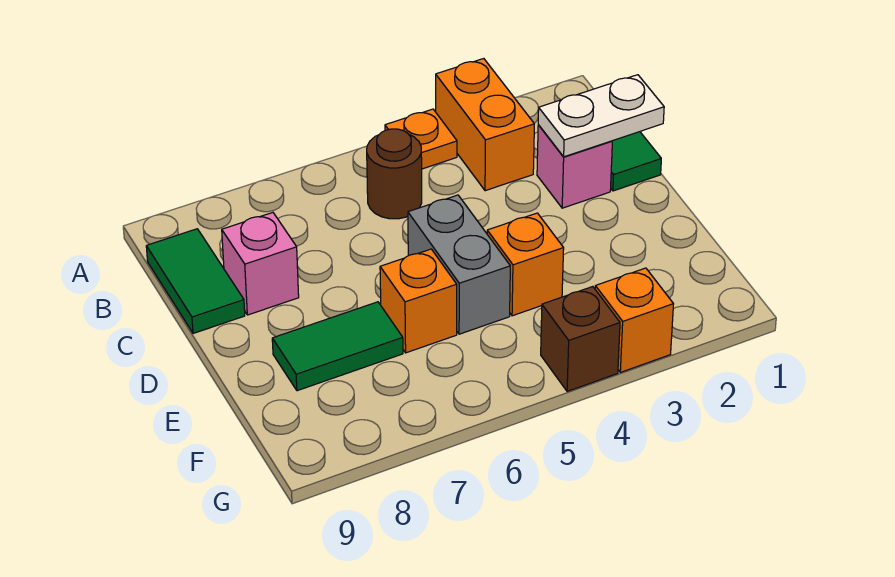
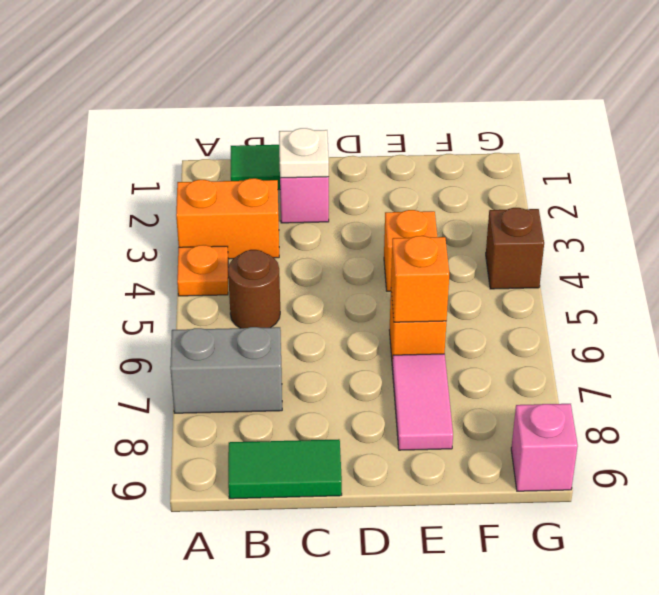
white 1x2 plate [538,75,664,157] -> white 1x1 plate [279,128,329,178]
pink 1x1 brick [222,213,299,315] -> pink 1x1 brick moved to [511,404,578,491]
grey 1x2 brick [408,195,510,334] -> grey 1x2 brick moved to [170,327,282,413]
green 1x2 tile [272,302,403,391] -> pink 1x2 tile [392,354,453,450]
orange 1x1 brick [595,268,673,372] -> orange 1x1 brick moved to [391,236,449,322]

